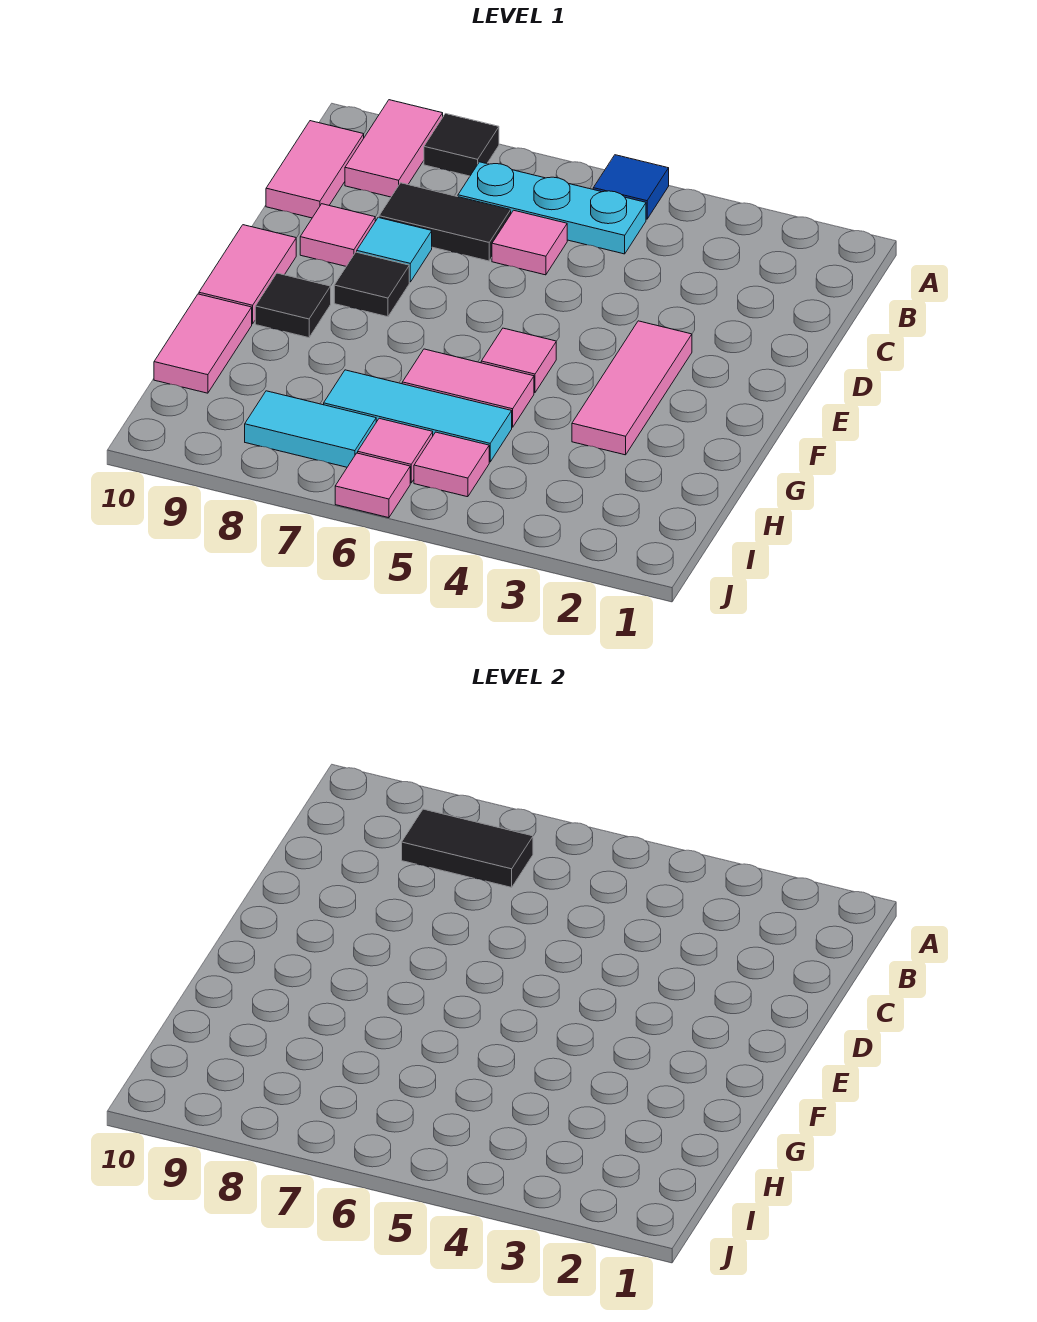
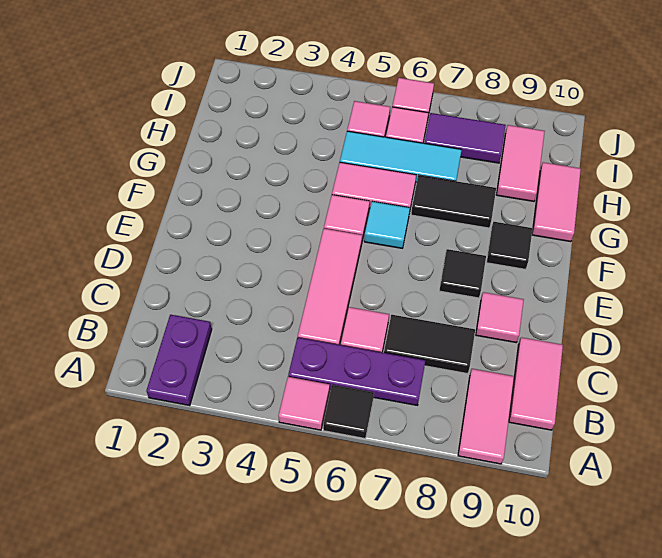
none -> purple 1x2 plate [146,315,212,406]
blue 1x1 tile [593,155,669,219] -> pink 1x1 tile [278,377,330,430]
black 1x1 tile [424,114,499,176] -> black 1x1 tile moved to [323,385,374,438]
cyan 1x3 plate [458,162,646,254] -> purple 1x3 plate [288,337,425,405]
black 1x2 tile [402,809,533,887] -> black 1x2 tile moved to [411,175,496,228]
cyan 1x1 tile [357,218,432,282] -> cyan 1x1 tile moved to [364,201,410,248]
pink 1x3 tile [572,321,692,455] -> pink 1x3 tile moved to [298,228,362,345]
pink 1x2 tile [199,225,296,324] -> pink 1x2 tile moved to [497,125,545,201]
cyan 1x2 tile [245,391,376,467] -> purple 1x2 tile [425,113,506,163]

